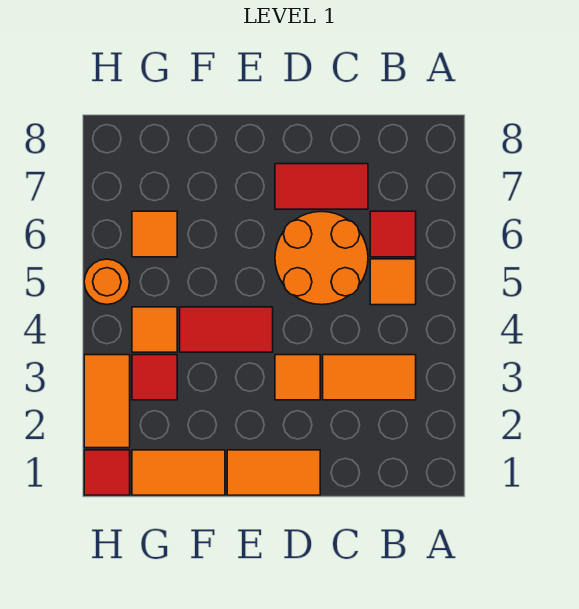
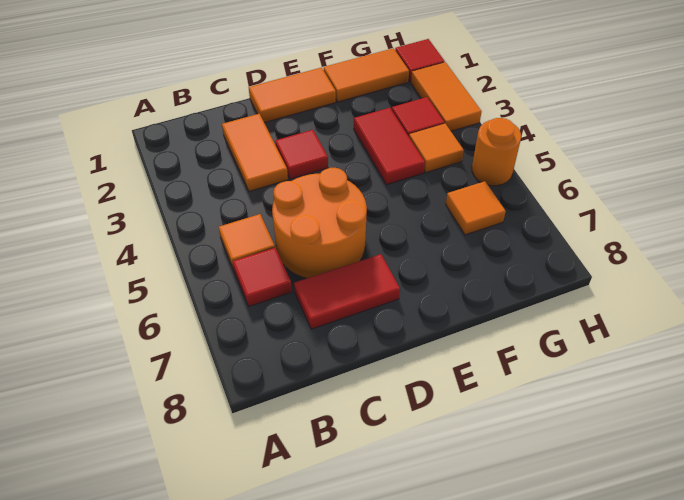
orange 1x2 tile [323,355,416,400] -> orange 1x2 tile turned to [222,114,288,191]
orange 1x1 tile [275,355,320,400] -> red 1x1 tile [275,130,328,179]
red 1x2 tile [180,307,273,352] -> red 1x2 tile turned to [354,108,425,185]

